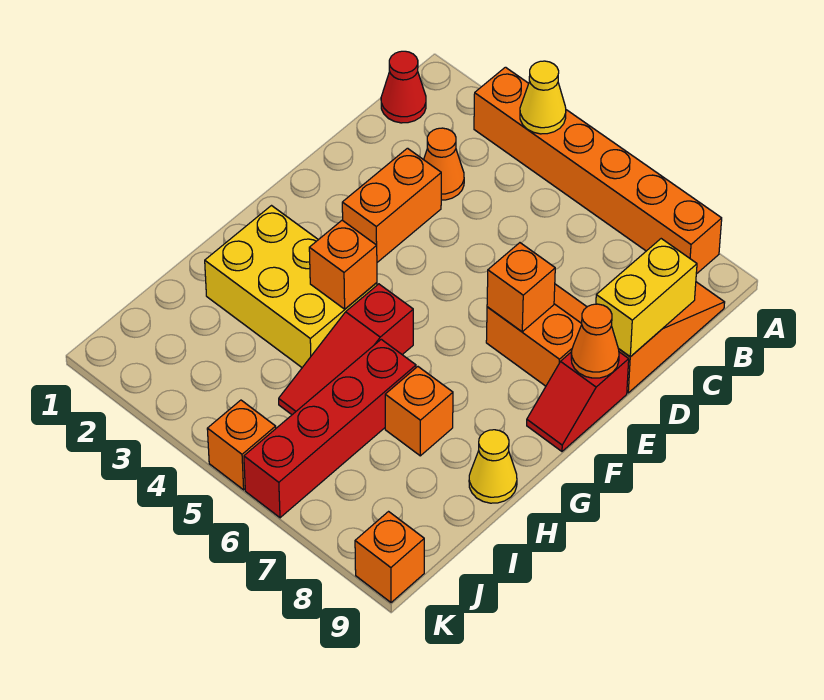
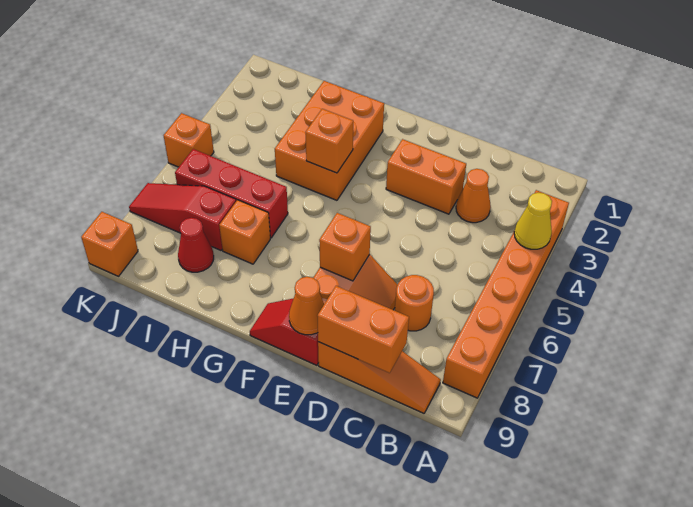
red 1x1 cone [381,51,426,123] -> red 1x1 cone moved to [178,218,214,272]
none -> orange 1x1 round brick [395,275,434,331]
yellow 1x2 brick [596,239,697,357] -> orange 1x2 brick [317,286,409,373]
yellow 2x3 brick [205,206,377,367] -> orange 2x3 brick [275,81,384,200]
red 1x3 slope [279,284,413,415] -> red 1x3 slope moved to [129,183,236,250]
red 1x4 brick [244,339,416,518] -> red 1x3 brick [175,149,288,238]
yellow 1x1 cone [469,430,517,503] -> none

